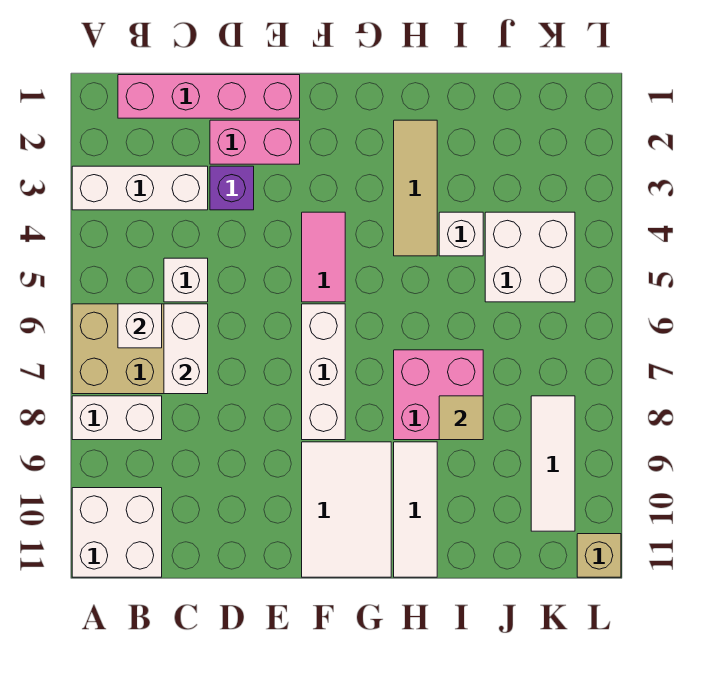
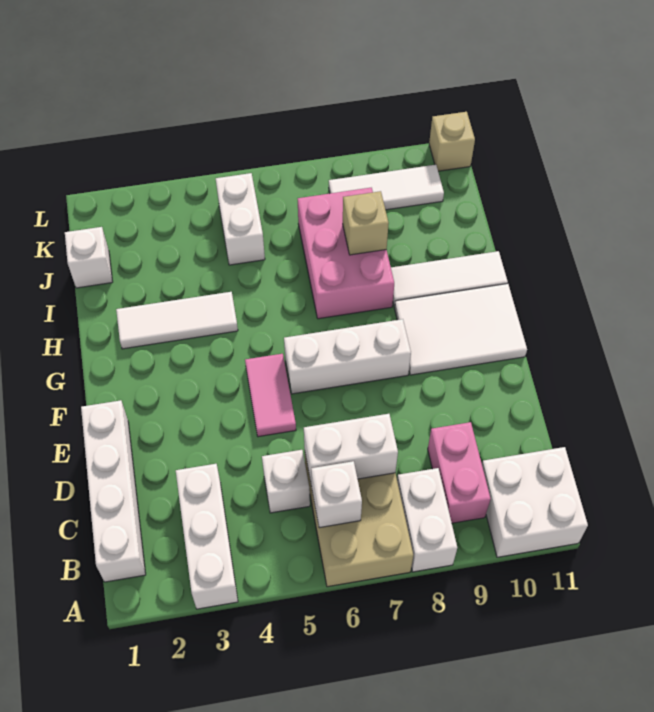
pink 1x4 brick [118,75,300,118] -> white 1x4 brick [81,400,146,582]
pink 1x2 brick [210,120,300,164] -> pink 1x2 brick moved to [428,422,491,523]
purple 1x1 brick [210,166,254,210] -> none
pink 1x2 tile [302,212,345,302] -> pink 1x2 tile turned to [245,354,296,437]
tan 1x3 tile [394,120,437,256] -> white 1x3 tile [116,292,238,349]
pink 2x2 brick [394,350,483,440] -> pink 2x3 brick [298,188,394,319]
white 1x1 brick [439,212,483,256] -> white 1x1 brick moved to [65,227,113,288]
tan 1x1 tile [439,396,483,440] -> tan 1x1 brick [343,191,389,255]
white 2x2 brick [485,212,575,302] -> white 1x2 brick [216,173,265,265]

